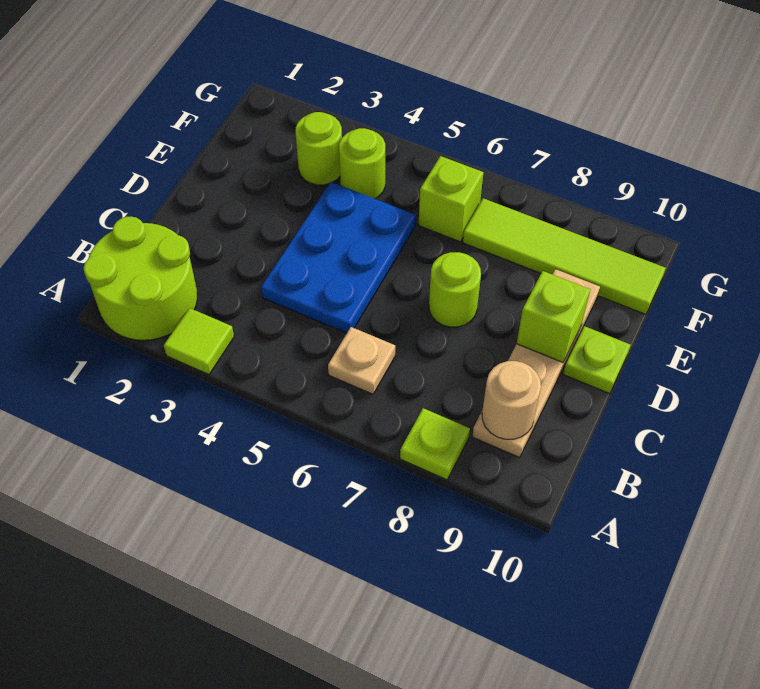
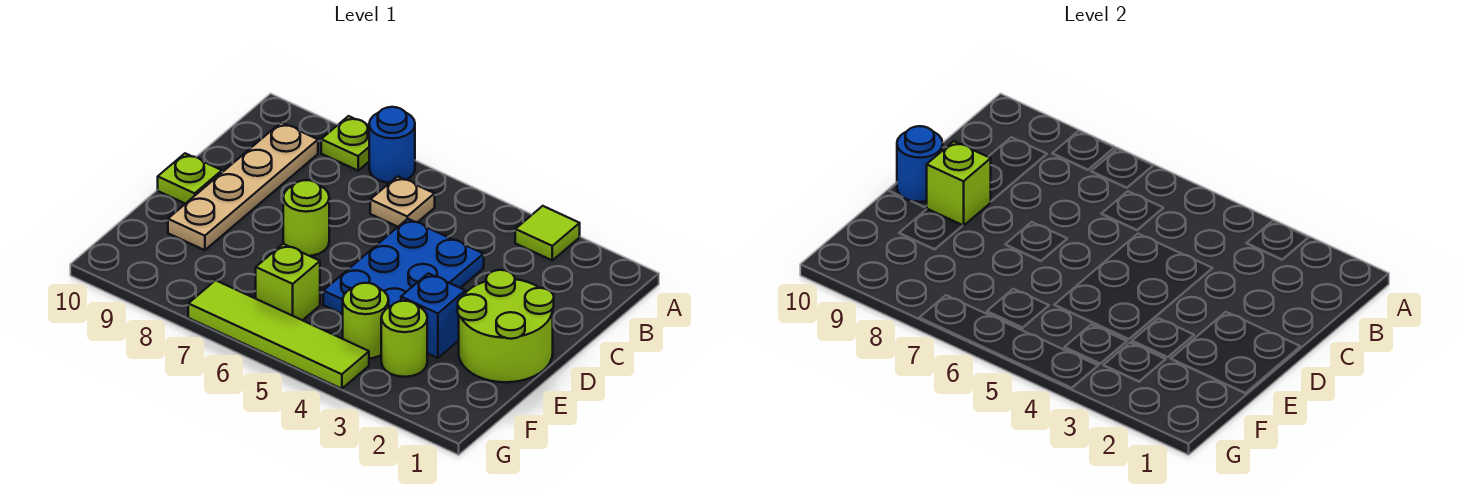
lime 2x2 round brick [83,216,197,340] -> lime 2x2 round brick moved to [458,270,554,382]
none -> blue 1x1 round brick [369,107,415,183]
tan 1x1 round brick [482,361,541,439] -> none
none -> blue 1x1 round brick [897,126,943,202]
none -> blue 1x1 brick [401,273,465,358]
lime 1x4 tile [463,198,666,314] -> lime 1x4 tile moved to [188,280,369,389]

